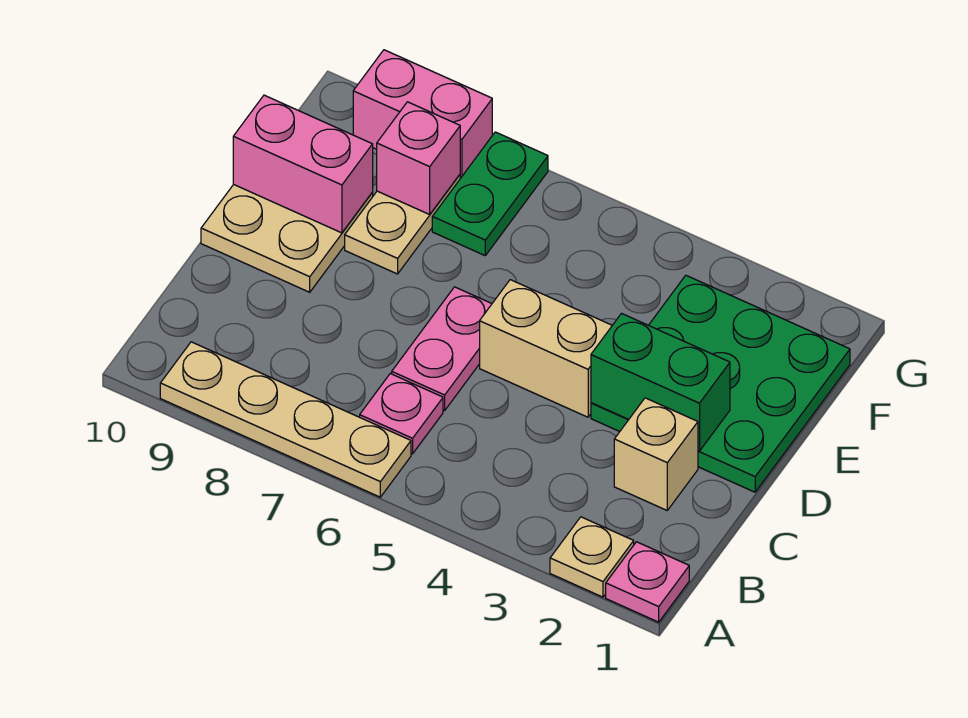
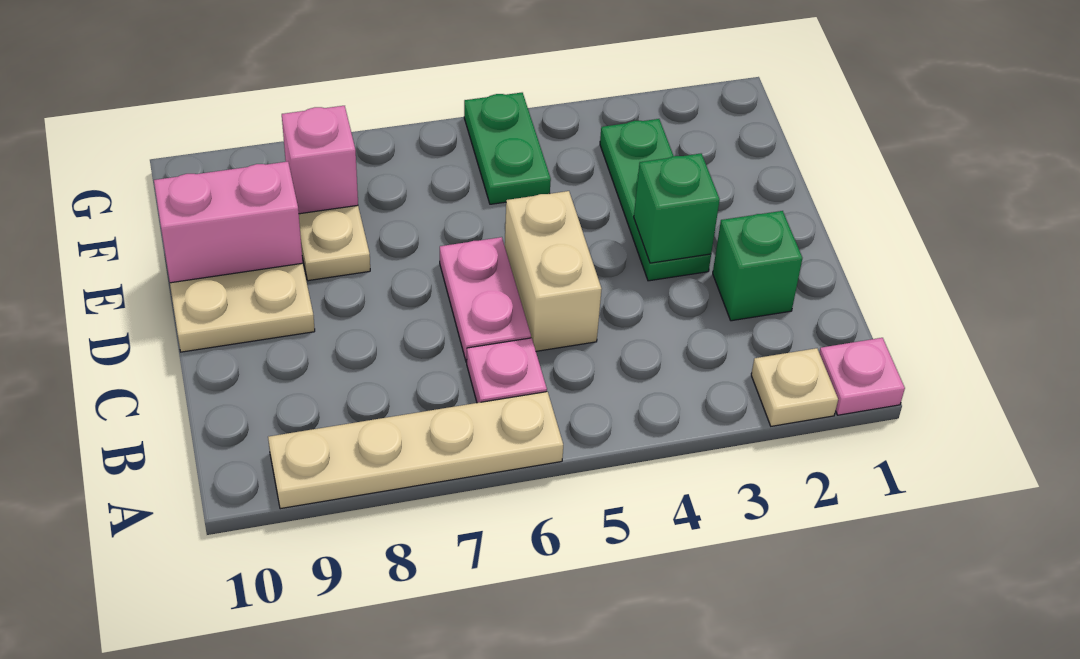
tan 1x1 brick [614,398,698,510] -> green 1x1 brick [713,211,802,321]
green 3x3 plate [591,276,850,492] -> green 1x3 plate [600,119,711,281]
green 1x2 brick [591,313,730,451] -> green 1x1 brick [634,154,720,263]
tan 1x2 brick [480,280,612,417] -> tan 1x2 brick turned to [505,191,601,351]
green 1x2 plate [432,132,548,255] -> green 1x2 plate moved to [464,93,551,204]
pink 1x2 brick [353,50,492,178] -> none

